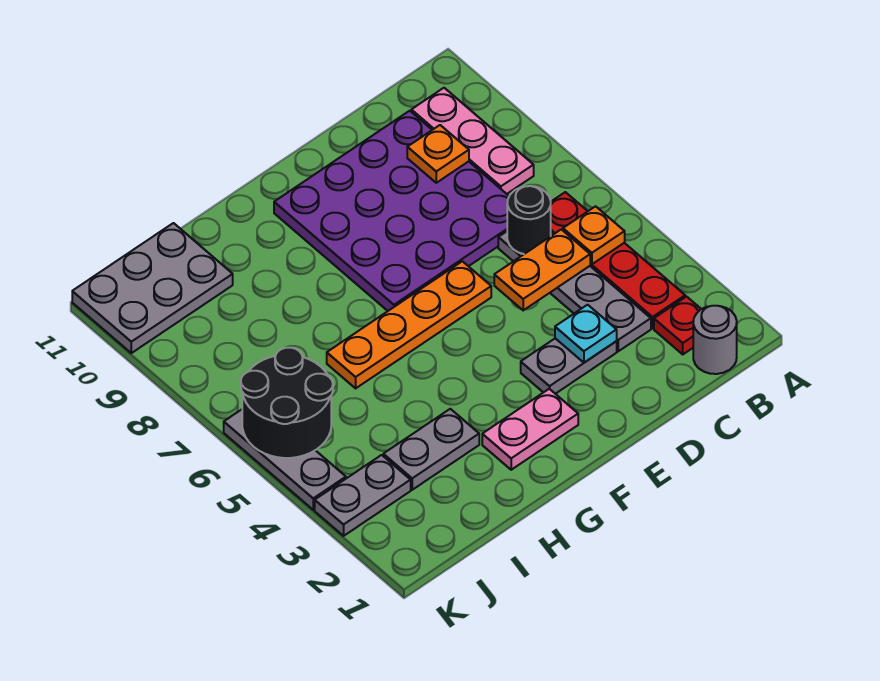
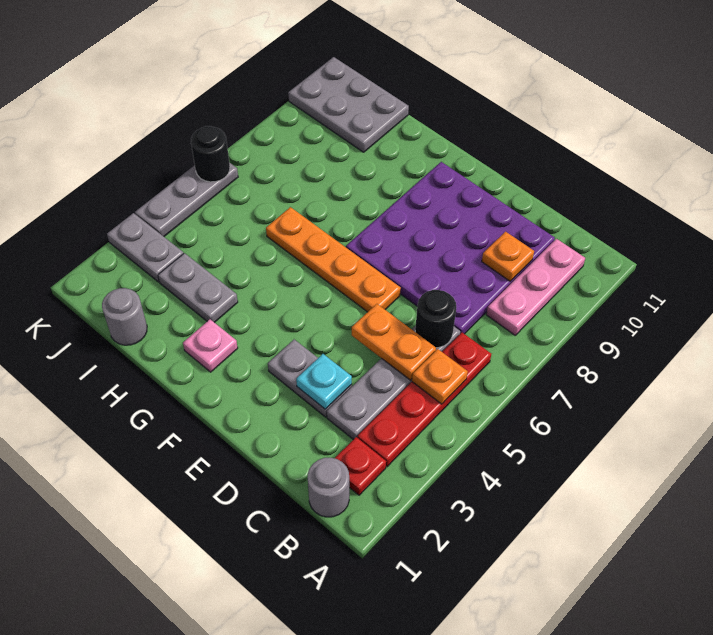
pink 1x2 plate [482,389,578,470] -> pink 1x1 plate [183,319,238,372]
none -> grey 1x1 round brick [102,288,147,345]
black 2x2 round brick [241,348,333,458] -> black 1x1 round brick [191,126,230,182]

